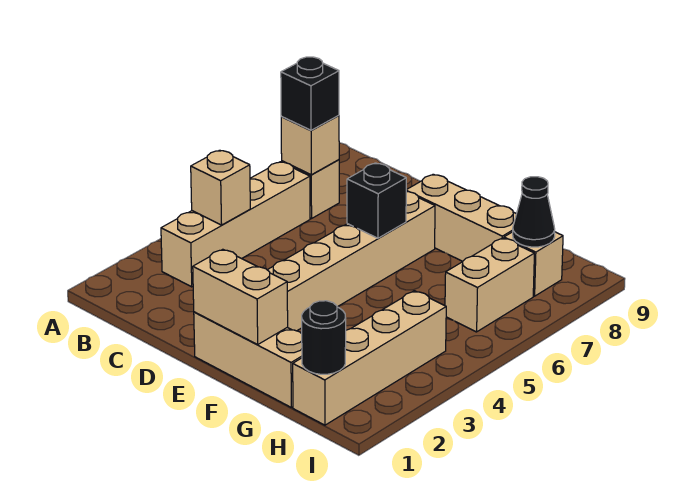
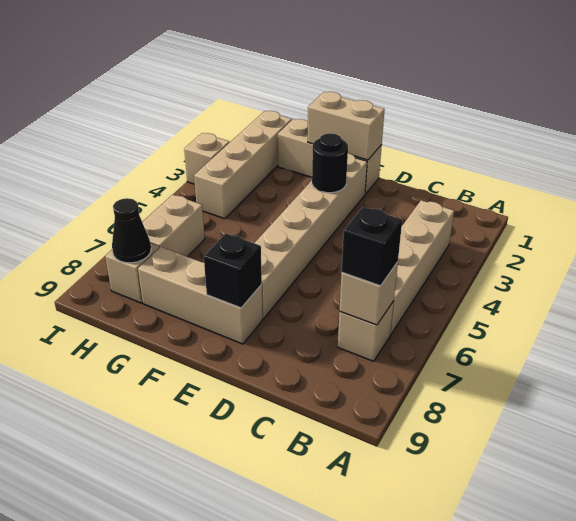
tan 1x1 brick [191,150,250,225] -> tan 1x1 brick moved to [184,133,229,184]
black 1x1 brick [347,163,406,238] -> black 1x1 brick moved to [204,234,262,308]
black 1x1 round brick [302,301,346,374] -> black 1x1 round brick moved to [312,133,348,193]

